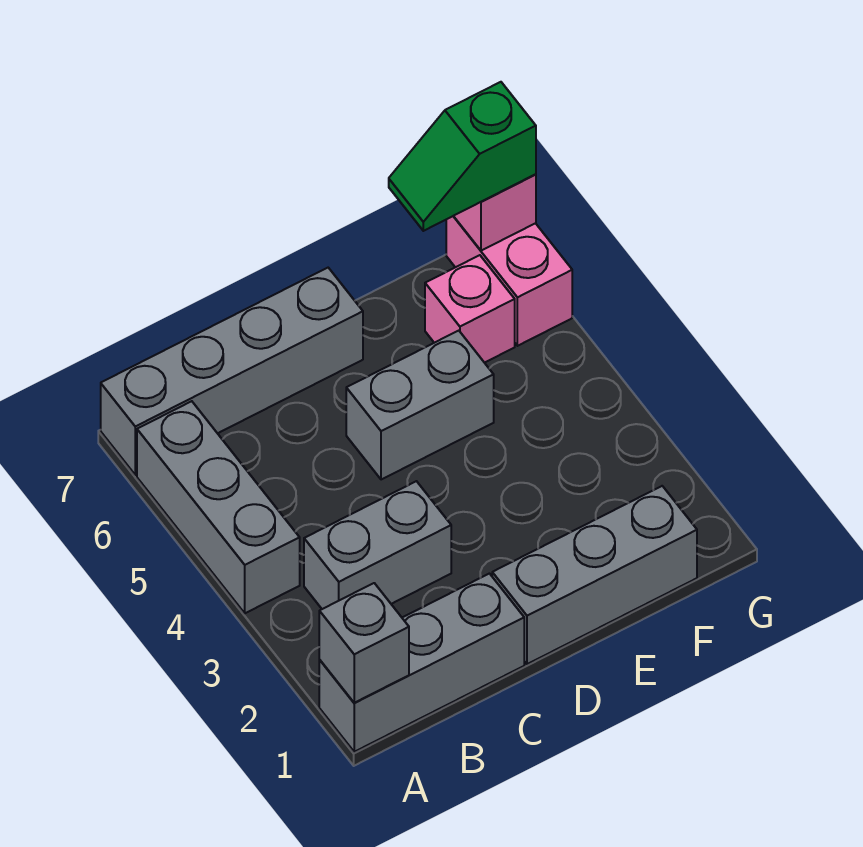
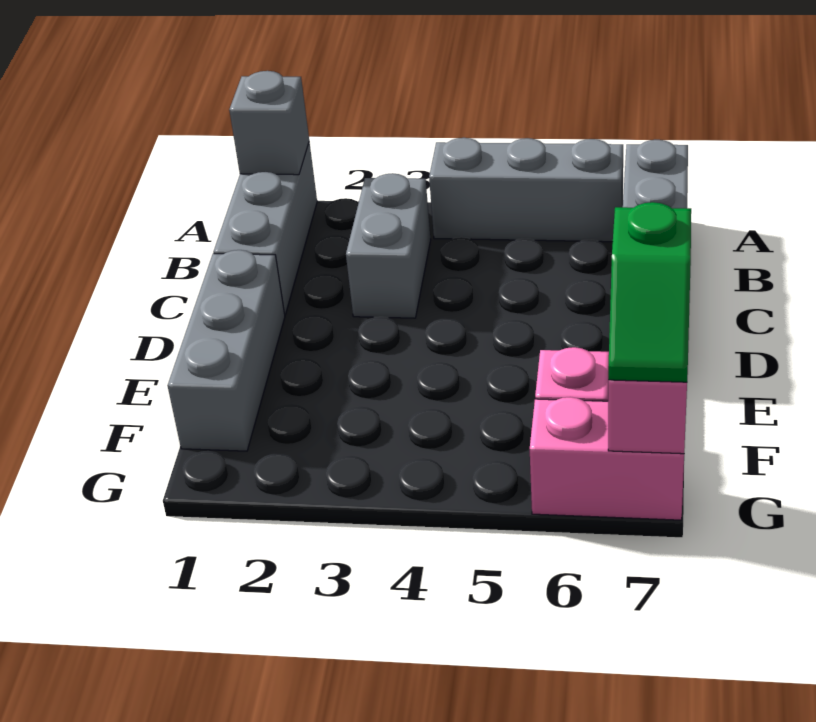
grey 1x2 brick [346,331,494,480] -> none
green 1x2 slope [389,82,536,231] -> green 1x2 slope turned to [608,202,691,382]

